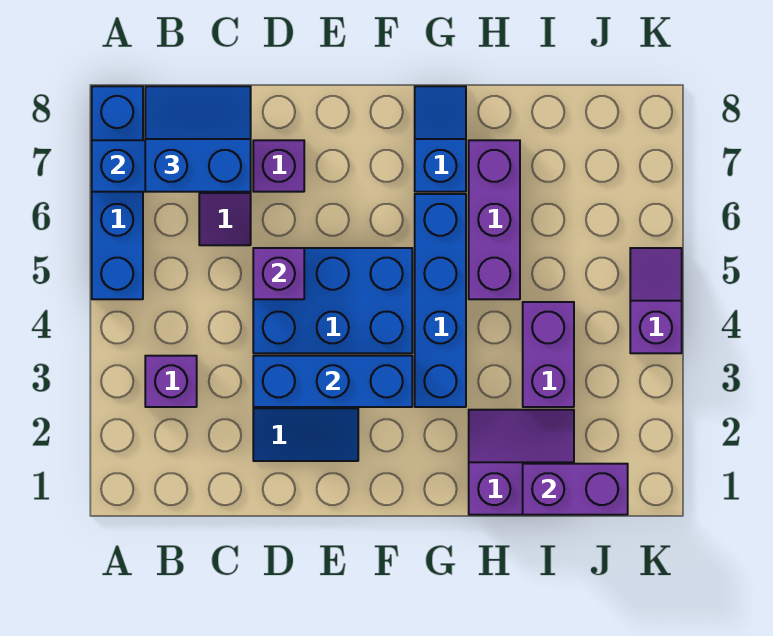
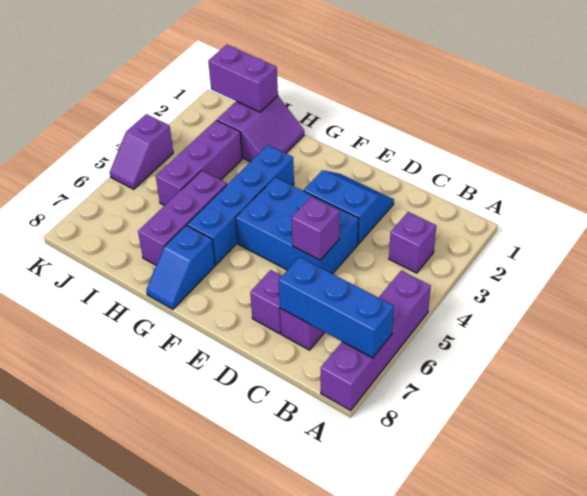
blue 1x4 brick [92,86,143,299] -> purple 1x4 brick [321,271,431,410]
blue 2x2 slope [145,86,251,192] -> none
blue 1x3 brick [253,356,412,407] -> none
purple 2x2 slope [469,410,574,515] -> purple 2x2 slope turned to [217,96,304,162]
purple 1x2 brick [523,302,574,407] -> purple 1x3 brick [156,120,242,206]

